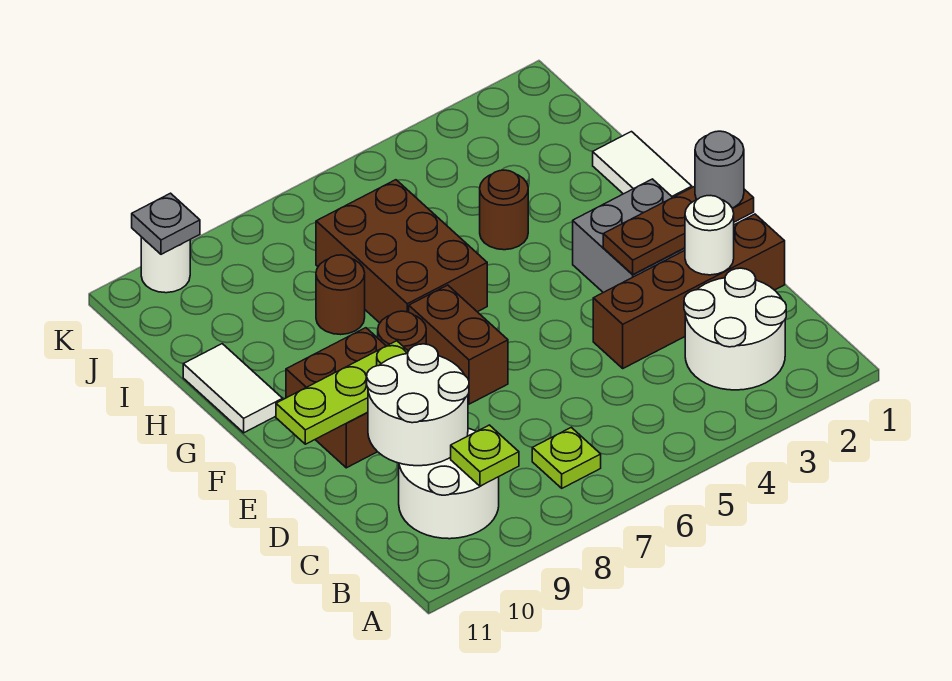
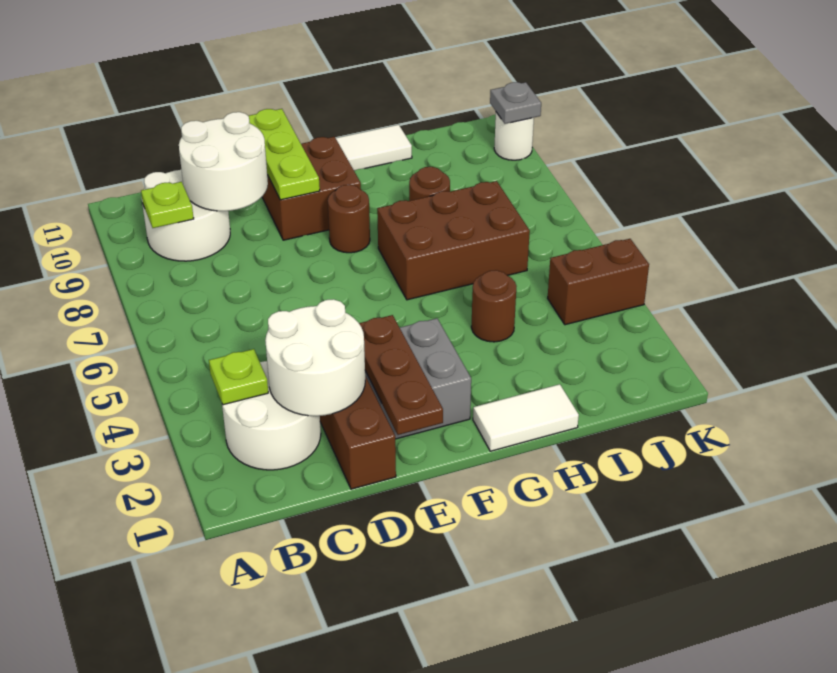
lime 1x1 plate [532,427,601,488] -> lime 1x1 plate moved to [209,349,268,405]
white 1x1 round brick [685,196,734,275] -> white 2x2 round brick [265,299,365,416]
grey 1x1 round brick [695,131,744,208] -> none
brown 1x2 brick [409,285,508,404] -> brown 1x2 brick moved to [548,239,649,325]

